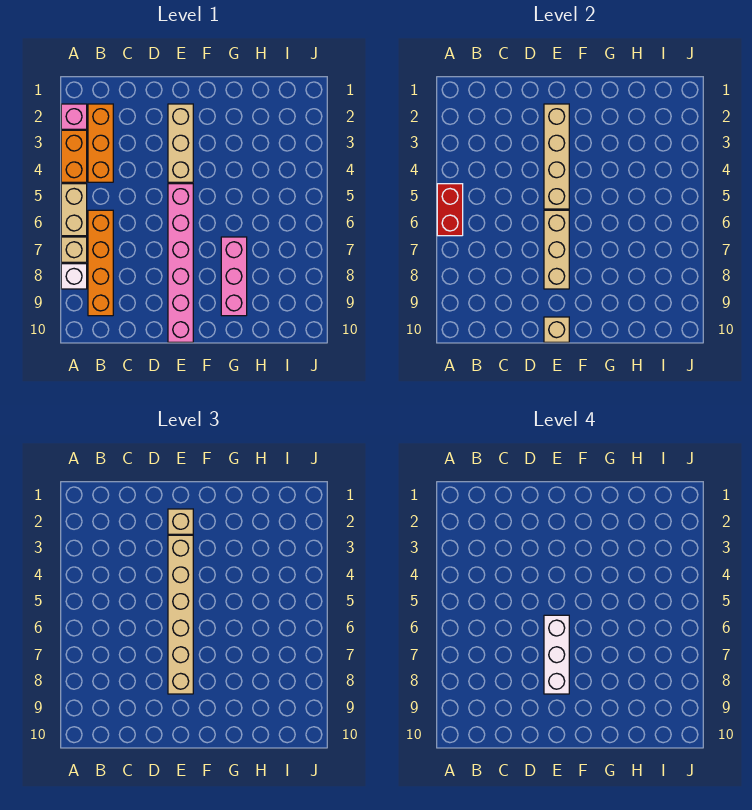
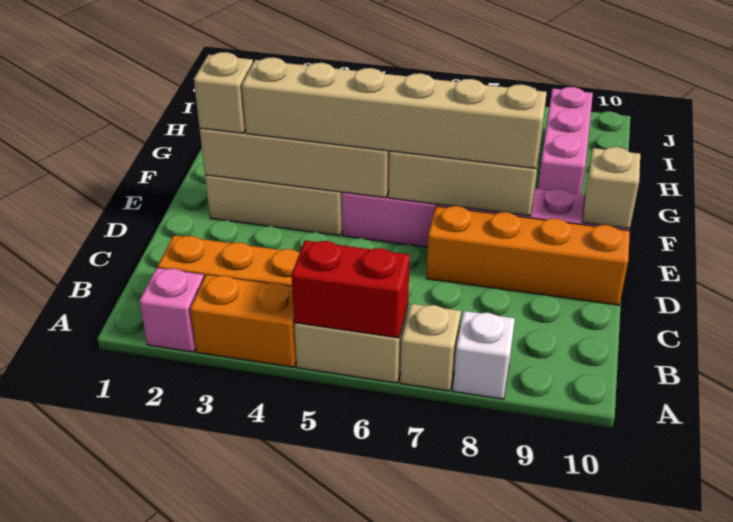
orange 1x4 brick [88,210,113,316] -> orange 1x4 brick moved to [426,206,630,305]
white 1x3 brick [544,615,569,694] -> none
pink 1x3 brick [221,237,247,316] -> pink 1x3 brick turned to [538,87,593,194]

